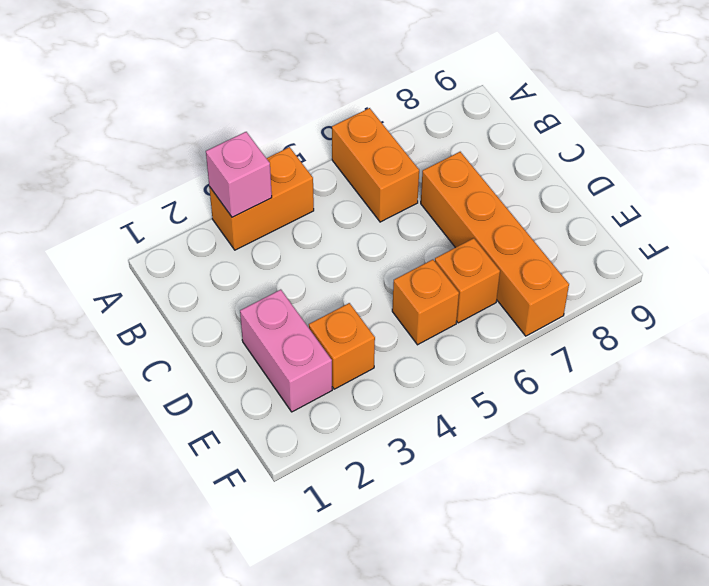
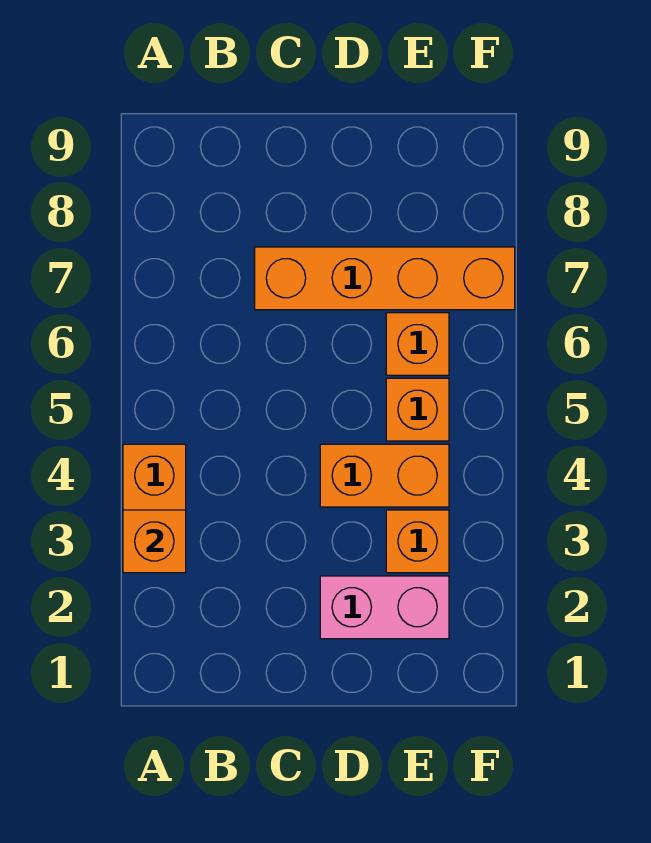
pink 1x1 brick [206,132,272,217] -> orange 1x1 brick [123,510,186,573]
orange 1x2 brick [332,108,419,222] -> orange 1x2 brick moved to [320,444,449,507]

